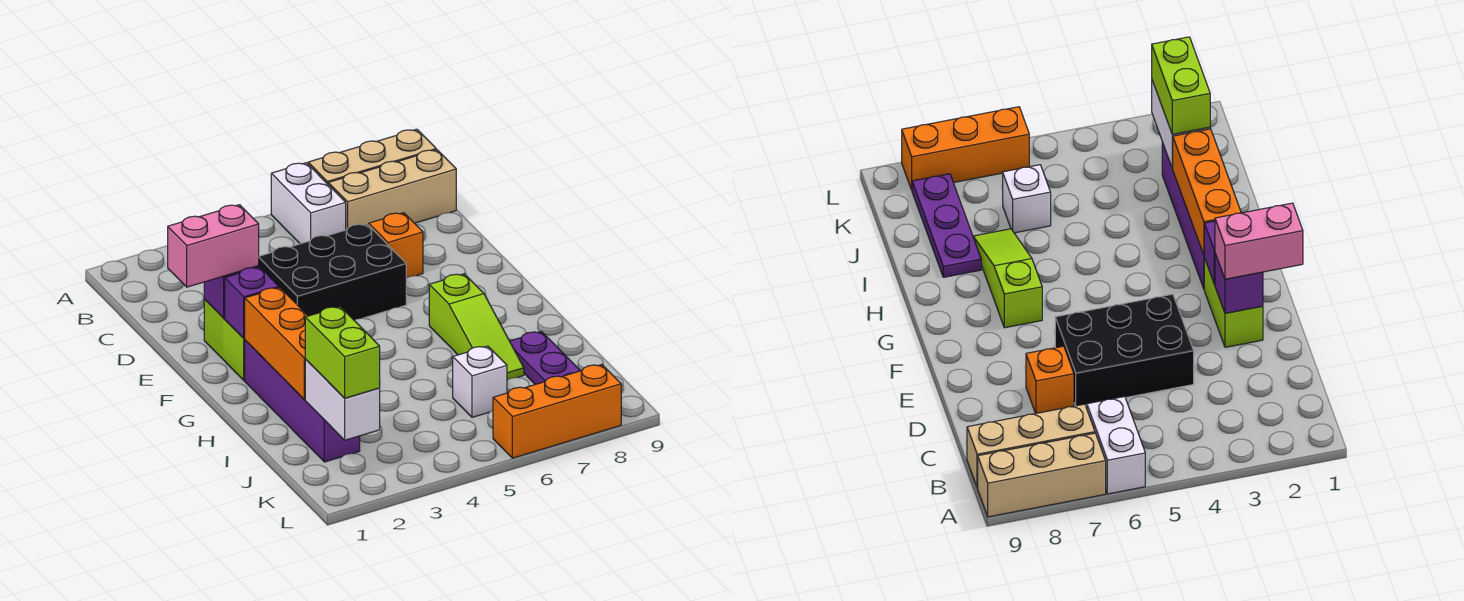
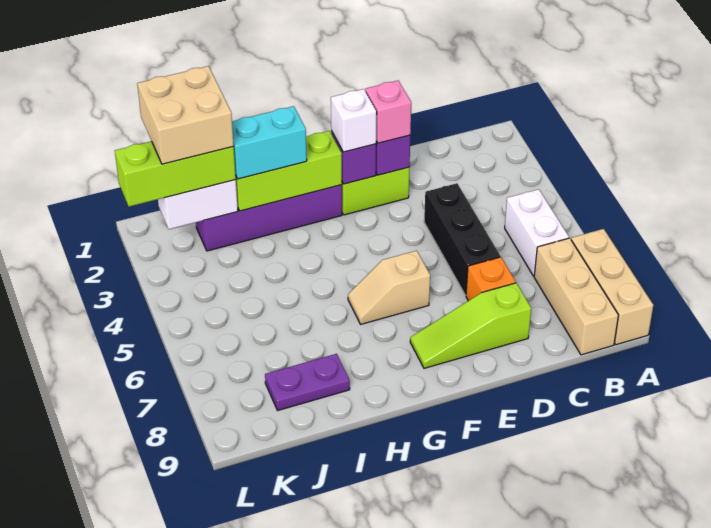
white 1x2 brick [271,163,346,244] -> white 1x2 brick turned to [505,189,569,276]
black 2x3 brick [259,224,406,320] -> black 1x3 brick [424,183,500,295]
pink 1x2 brick [168,205,259,287] -> pink 1x1 brick [366,81,411,143]
none -> tan 1x2 slope [348,251,430,324]
orange 1x3 brick [244,287,308,400] -> lime 1x3 brick [236,131,342,211]
lime 1x3 slope [429,274,524,380] -> lime 1x3 slope moved to [410,283,531,368]
none -> cyan 1x2 brick [232,106,307,179]
purple 1x3 plate [510,331,580,385] -> purple 1x2 plate [265,354,350,410]
none -> tan 2x2 brick [137,66,234,164]
lime 1x2 brick [305,307,380,398] -> lime 1x3 brick [115,141,236,207]
white 1x1 brick [453,346,507,417] -> white 1x1 brick moved to [331,89,377,152]
orange 1x3 brick [493,365,621,458] -> none

